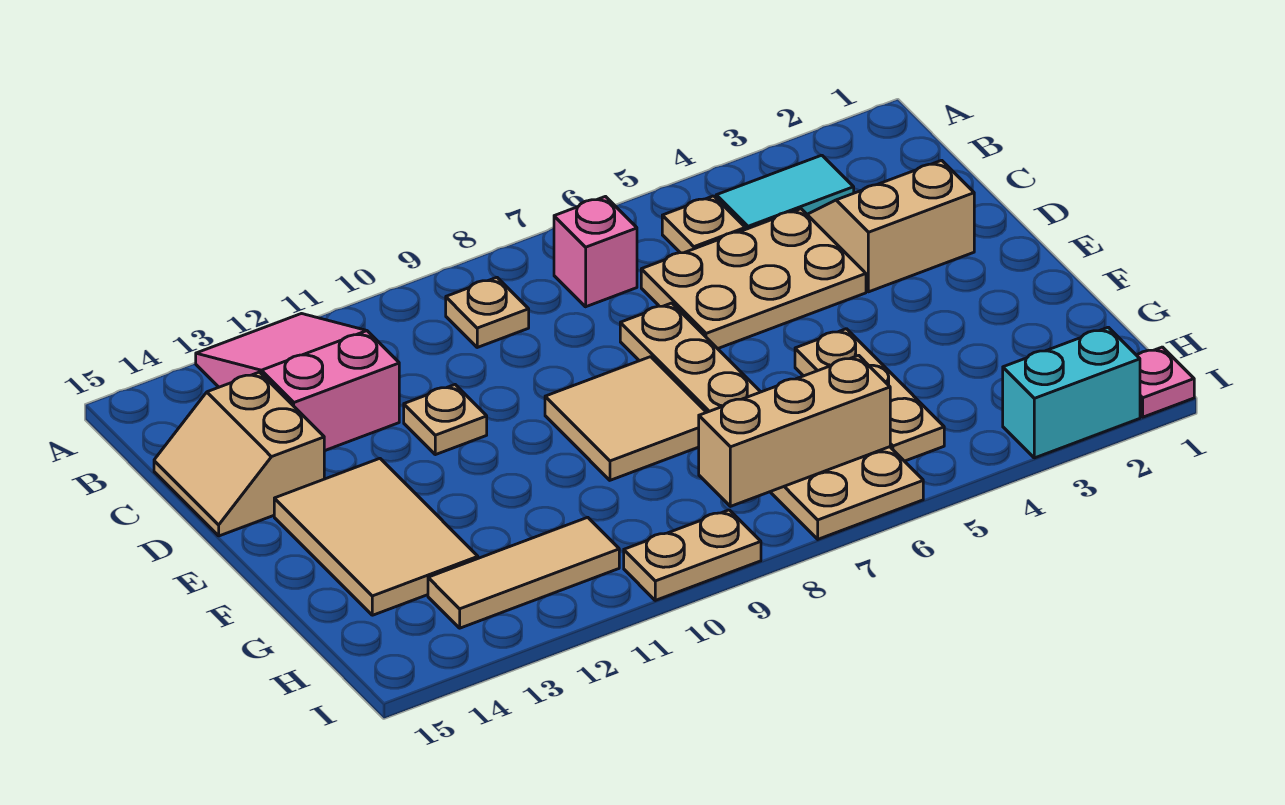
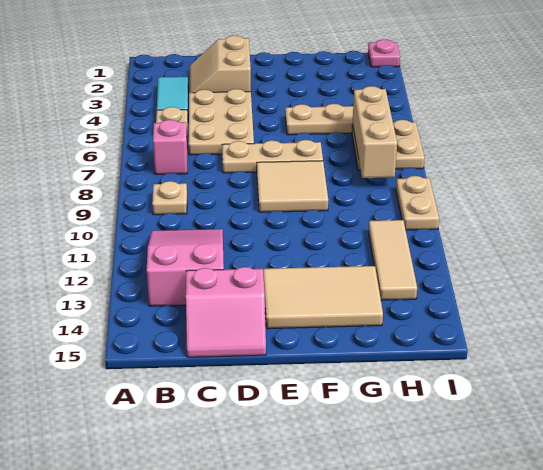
pink 2x3 slope [196,314,399,451] -> pink 2x3 slope turned to [147,229,224,306]
tan 2x2 slope [154,372,324,536] -> pink 2x2 slope [186,267,266,357]
tan 1x1 plate [404,385,487,455] -> none
cyan 1x2 brick [1003,327,1140,458] -> none

